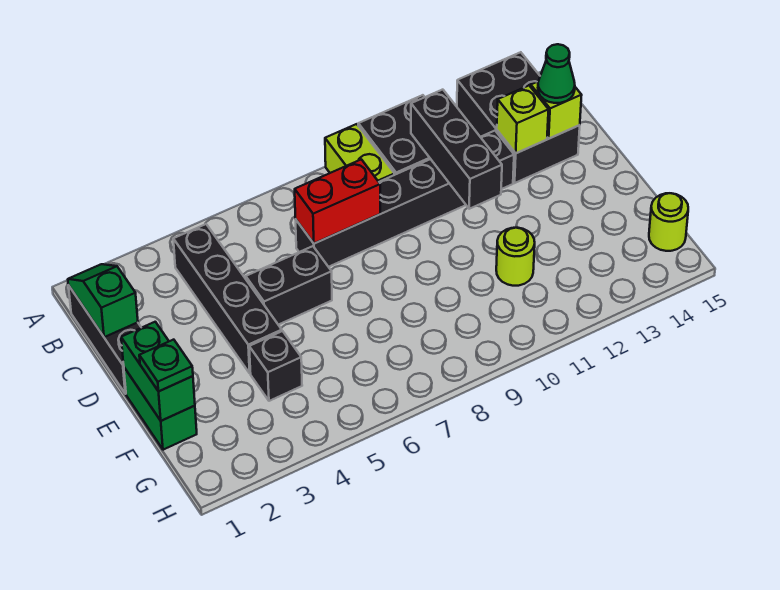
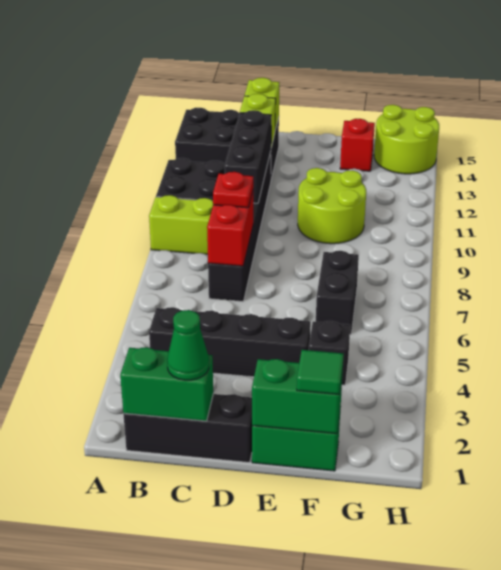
green 1x2 slope [68,264,138,337] -> green 1x2 brick [120,347,213,421]
black 1x3 brick [411,90,502,209] -> black 1x3 brick turned to [225,110,271,203]
none -> red 1x1 plate [213,172,253,208]
green 1x1 cone [538,44,575,103] -> green 1x1 cone moved to [167,310,209,380]
black 1x2 brick [246,246,332,325] -> black 1x2 brick moved to [316,251,359,335]
green 1x1 plate [139,340,193,392] -> green 1x1 tile [297,350,344,394]
lime 1x1 round brick [496,228,535,286] -> lime 2x2 round brick [298,168,366,244]
none -> red 1x1 brick [340,119,375,171]
lime 1x1 round brick [649,193,688,251] -> lime 2x2 round brick [374,105,439,174]

